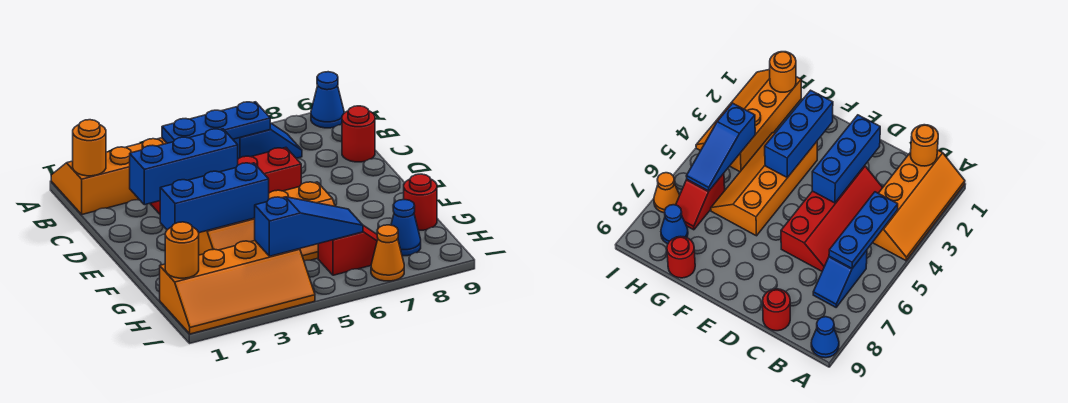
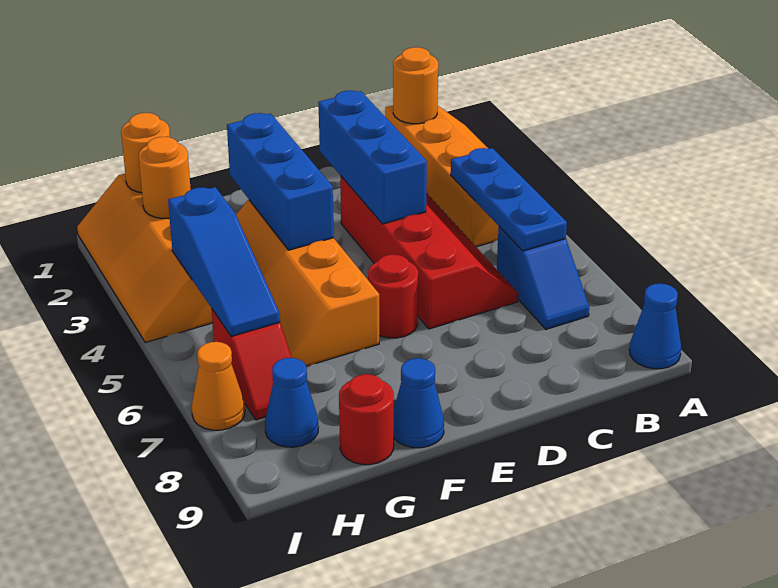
red 1x1 round brick [342,106,375,162] -> red 1x1 round brick moved to [368,254,418,338]
none -> blue 1x1 cone [394,358,444,448]
none -> orange 1x1 round brick [139,137,191,218]

